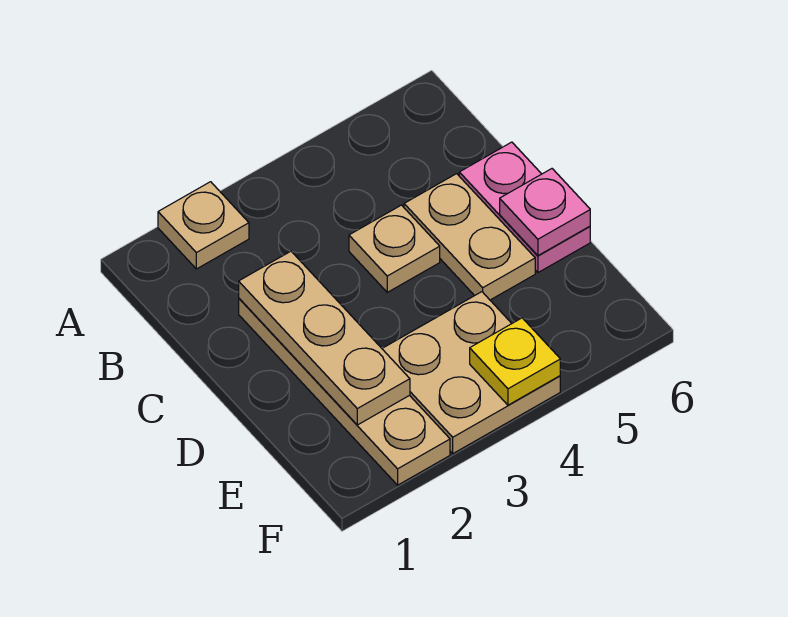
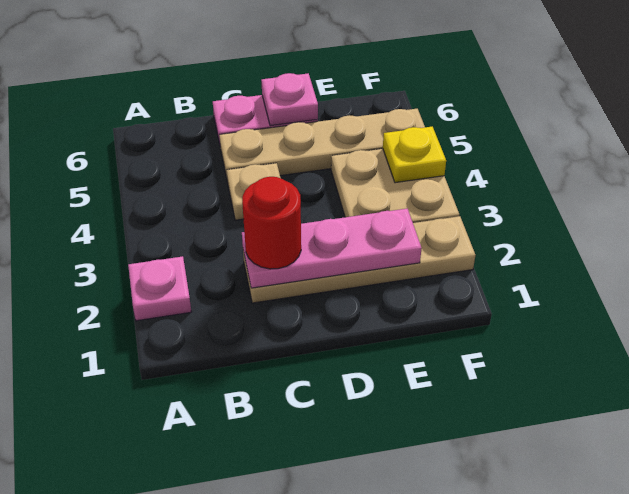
tan 1x1 plate [158,182,249,269] -> pink 1x1 plate [128,256,191,321]
tan 1x3 plate [239,251,410,425] -> pink 1x3 plate [242,209,422,288]
none -> red 1x1 round brick [242,176,301,269]
tan 1x2 plate [404,174,535,300] -> tan 1x4 plate [219,109,425,182]

